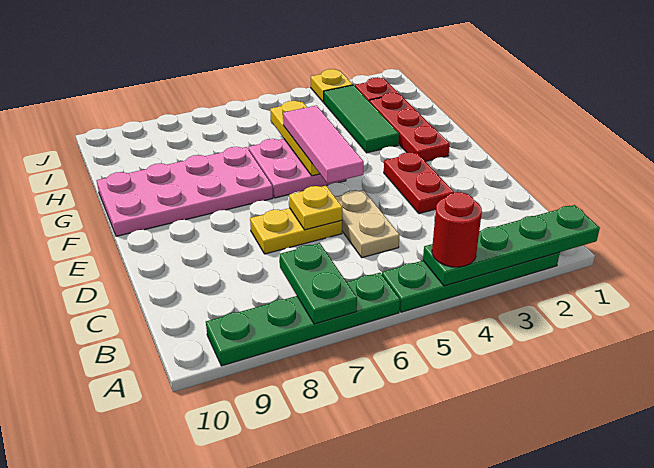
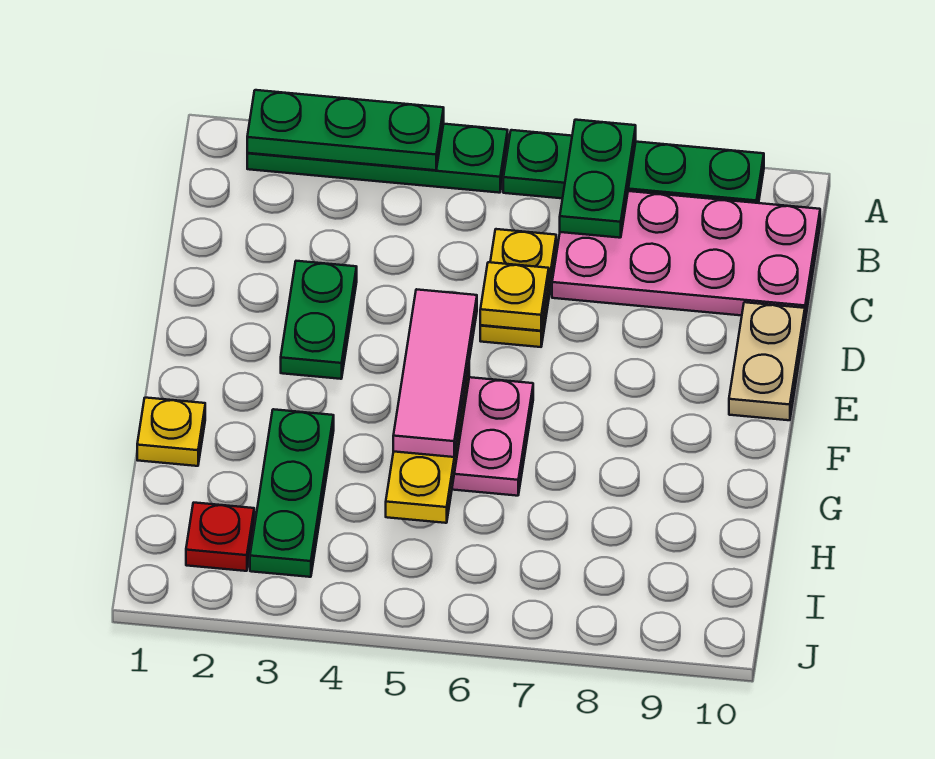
green 1x4 plate [423,205,600,286] -> green 1x3 plate [247,90,444,170]
red 1x1 round brick [432,192,482,267] -> none
tan 1x2 plate [335,190,400,258] -> tan 1x2 plate moved to [729,302,805,420]
red 1x2 plate [384,152,454,214] -> green 1x2 plate [281,261,357,379]
yellow 1x2 plate [250,208,342,254] -> yellow 1x2 plate turned to [480,229,556,347]
red 1x3 plate [370,93,450,161] -> none
pink 2x4 plate [97,147,273,236] -> pink 2x4 plate moved to [552,191,820,320]
green 1x3 tile [324,85,399,153] -> green 1x3 plate [250,409,334,577]
yellow 1x1 plate [311,69,353,102] -> yellow 1x1 plate moved to [137,398,205,466]

